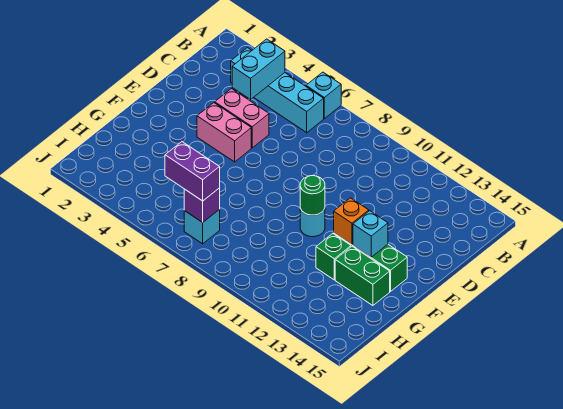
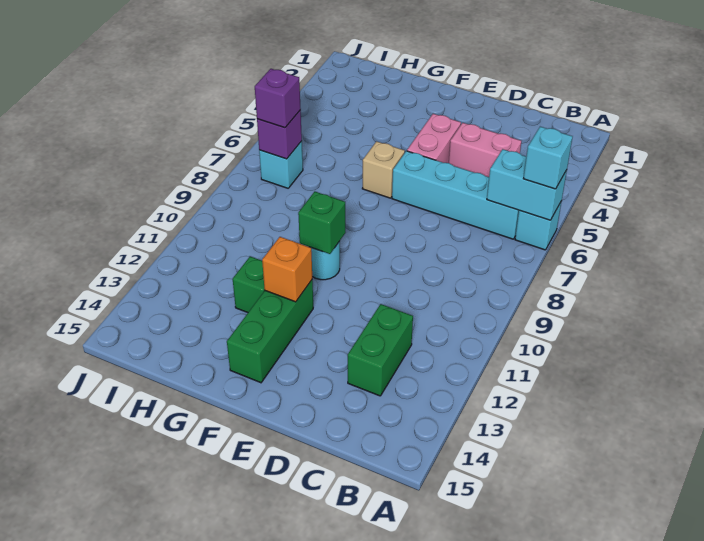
cyan 1x4 brick [231,48,324,133] -> cyan 1x4 brick turned to [392,151,519,239]
cyan 1x2 brick [232,39,285,99] -> cyan 1x2 brick moved to [487,149,567,220]
pink 1x2 brick [215,89,269,148] -> pink 1x2 brick turned to [449,123,521,177]
none -> tan 1x1 brick [362,141,405,198]
green 1x1 round brick [300,176,325,215] -> green 1x1 brick [298,192,346,254]
cyan 1x1 brick [353,211,388,257] -> cyan 1x1 brick moved to [523,127,573,189]
green 1x2 brick [335,246,390,306] -> green 1x2 brick moved to [348,304,413,396]
purple 1x2 brick [165,142,220,201] -> purple 1x1 brick [255,69,301,128]

